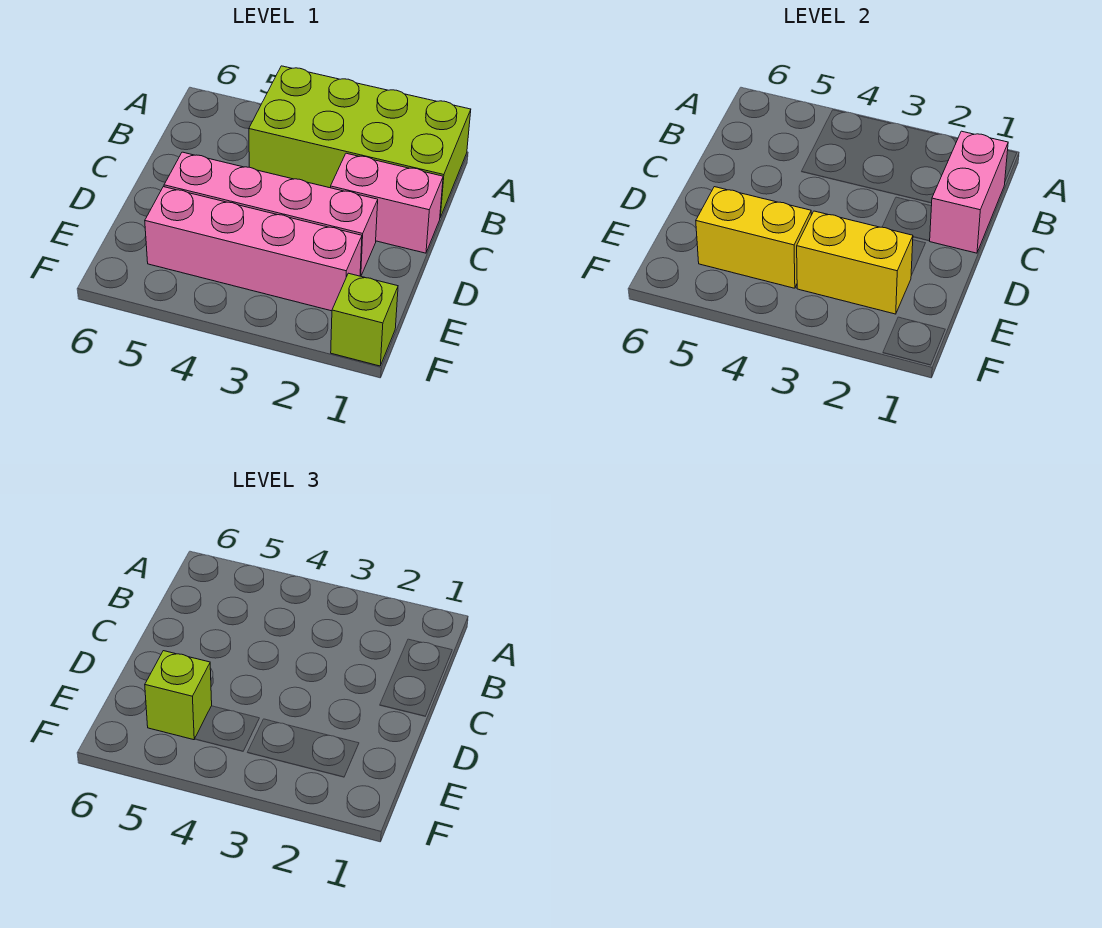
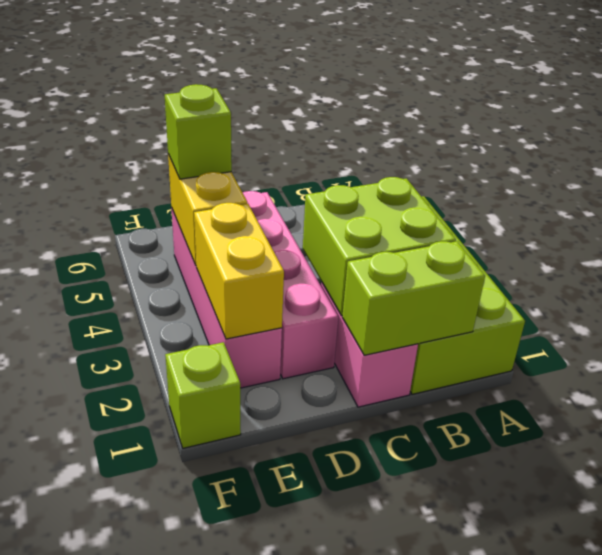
pink 1x2 brick [930,131,1008,253] -> lime 1x2 brick [342,241,485,355]
none -> lime 2x2 brick [303,177,456,316]

